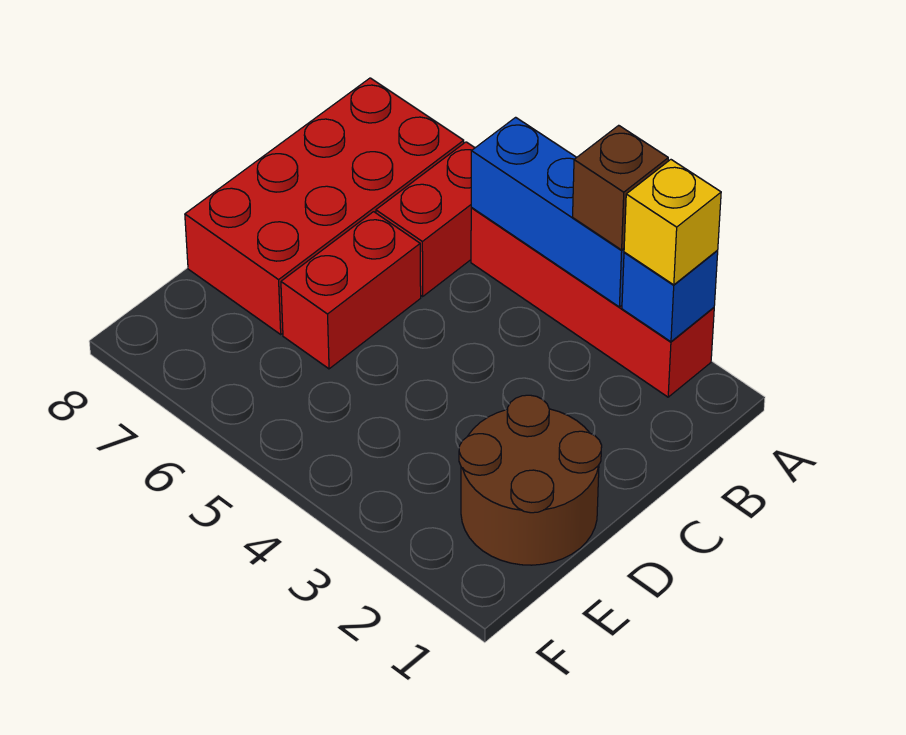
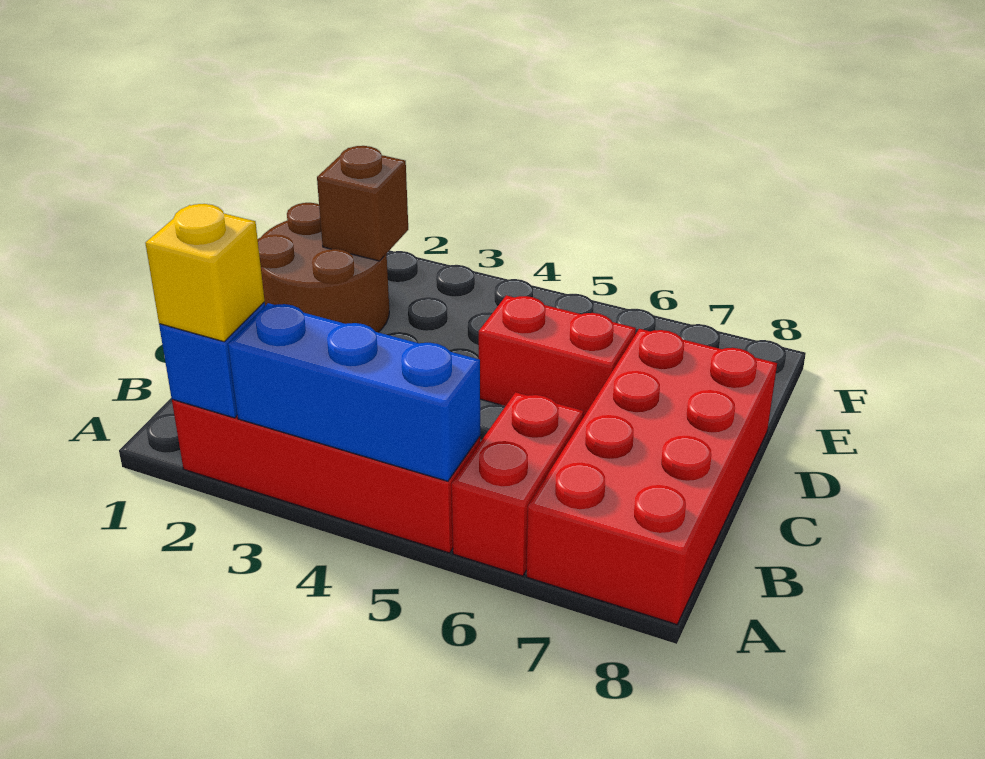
brown 1x1 brick [573,125,668,250] -> brown 1x1 brick moved to [317,146,408,261]
red 1x2 brick [281,212,421,369] -> red 1x2 brick turned to [479,295,636,417]

